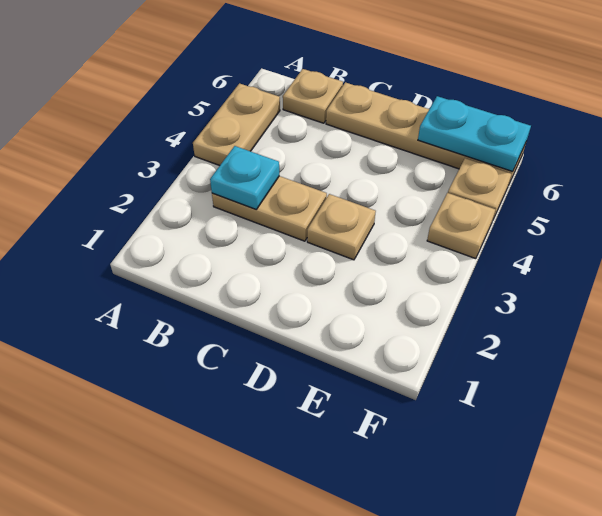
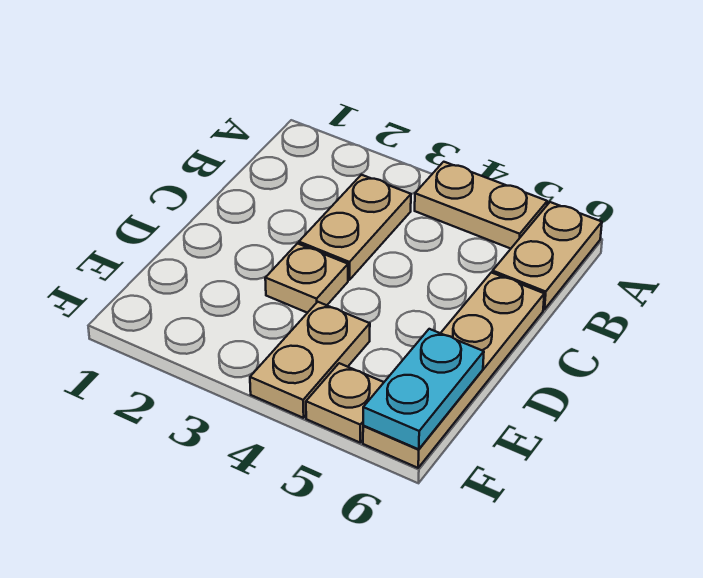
cyan 1x1 plate [210,146,279,209] -> none
tan 1x1 plate [283,69,343,123] -> tan 1x2 plate [493,202,602,310]
tan 1x1 plate [427,193,495,259] -> tan 1x2 plate [250,302,370,418]

